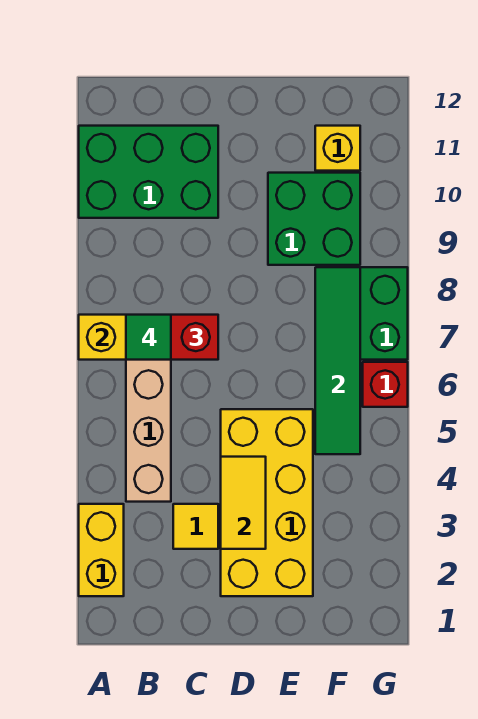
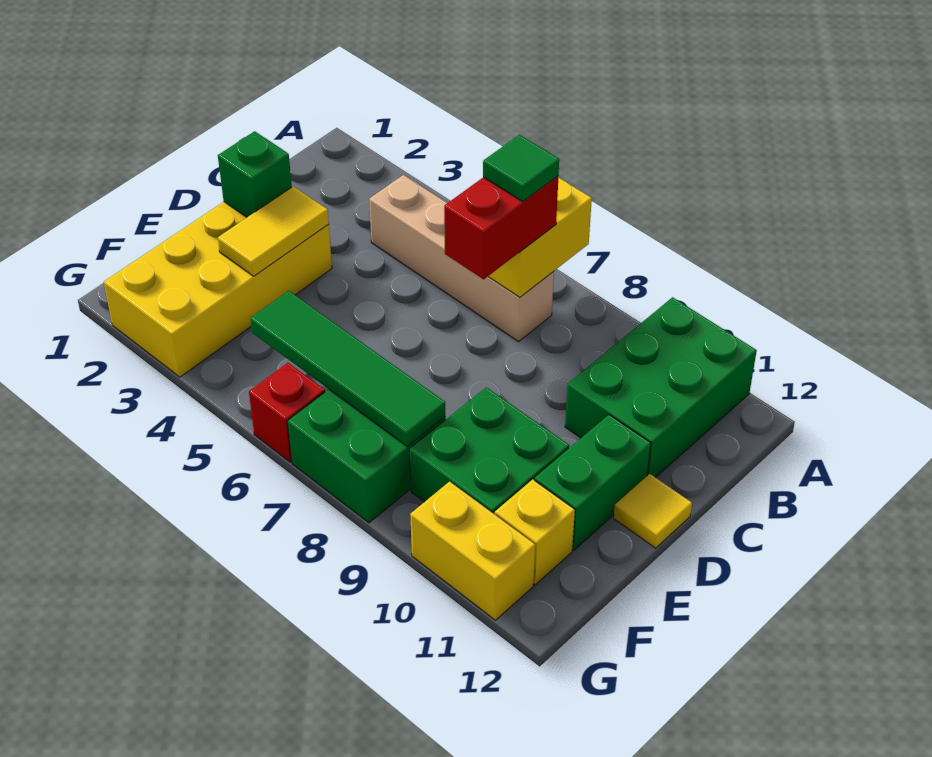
yellow 1x2 brick [79,504,124,596] -> yellow 1x2 brick moved to [410,482,535,620]
yellow 1x1 tile [173,504,218,549] -> yellow 1x1 tile moved to [614,474,692,548]
yellow 2x4 brick [221,409,313,596] -> yellow 2x4 brick turned to [104,202,332,377]
none -> green 1x1 brick [218,131,292,217]
yellow 1x2 tile [221,457,266,549] -> yellow 1x2 tile turned to [218,186,329,276]
none -> green 1x2 brick [535,415,651,550]

